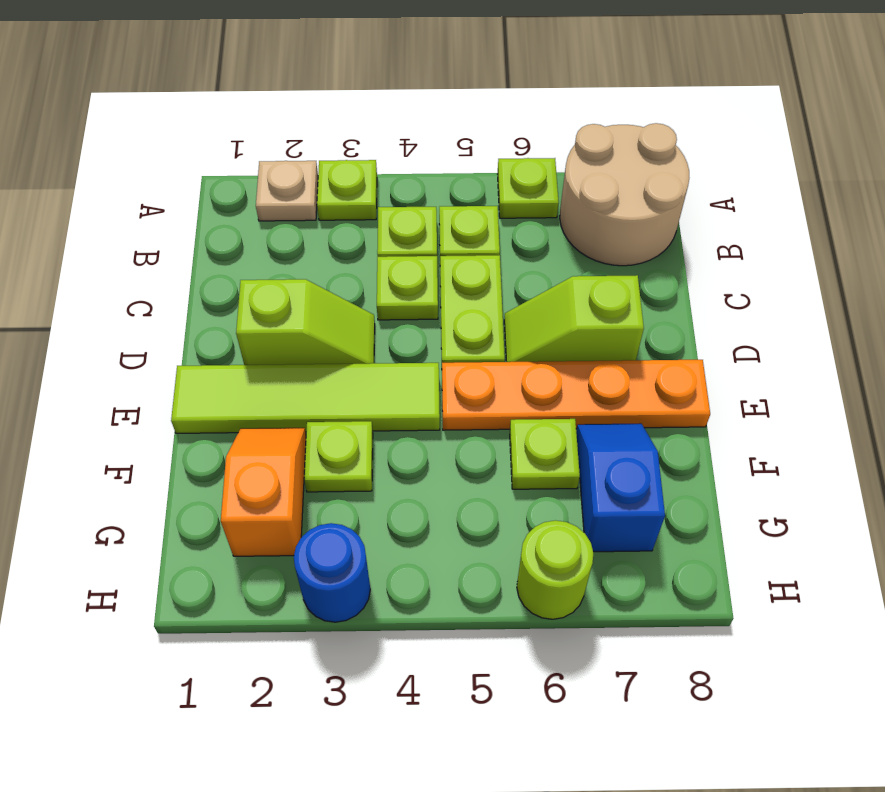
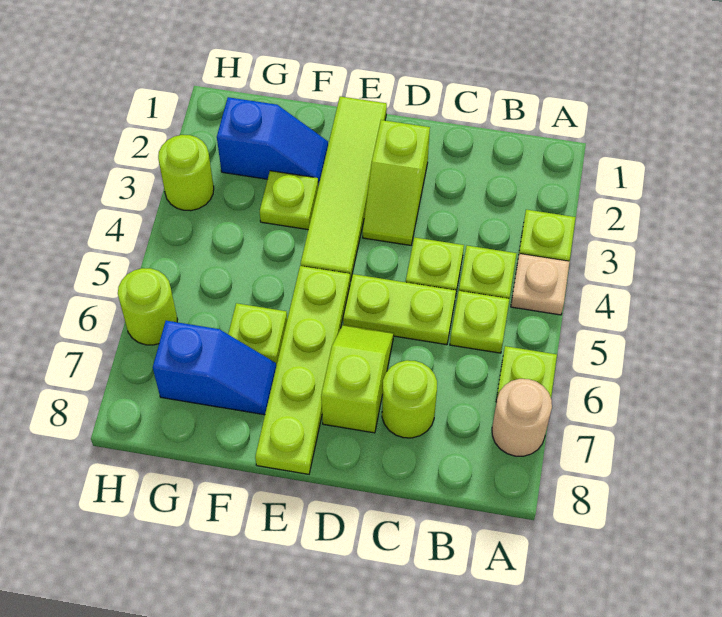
tan 1x1 plate [256,161,318,221] -> tan 1x1 plate moved to [511,254,570,315]
tan 2x2 round brick [560,123,689,266] -> tan 1x1 round brick [492,379,552,456]
none -> lime 1x1 round brick [382,360,437,438]
orange 1x4 plate [442,360,710,430] -> lime 1x4 plate [255,266,350,474]
orange 1x2 slope [221,428,306,556] -> blue 1x2 slope [217,97,328,186]
blue 1x1 round brick [294,523,370,622] -> lime 1x1 round brick [158,135,214,211]

